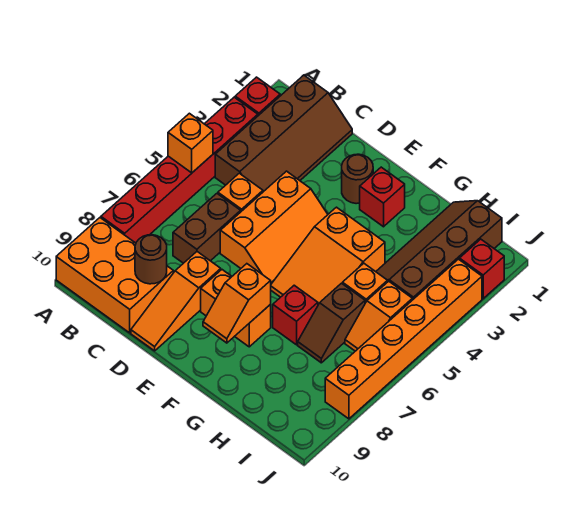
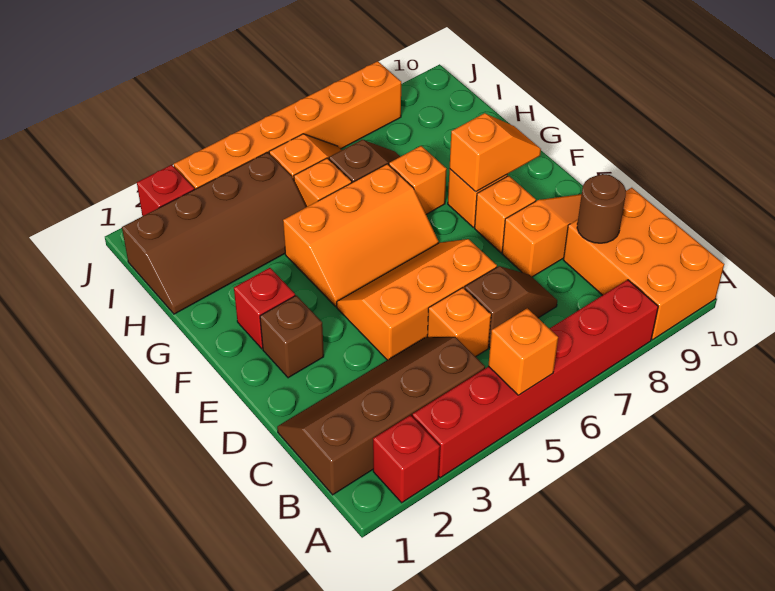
brown 1x2 brick [173,194,241,263] -> brown 1x2 slope [465,266,557,348]
brown 1x1 round brick [342,154,373,204] -> brown 1x1 brick [260,295,324,378]
orange 2x3 slope [271,207,385,305] -> orange 2x3 slope turned to [283,164,439,307]
red 1x1 brick [273,285,318,345] -> orange 1x1 brick [389,146,447,214]

